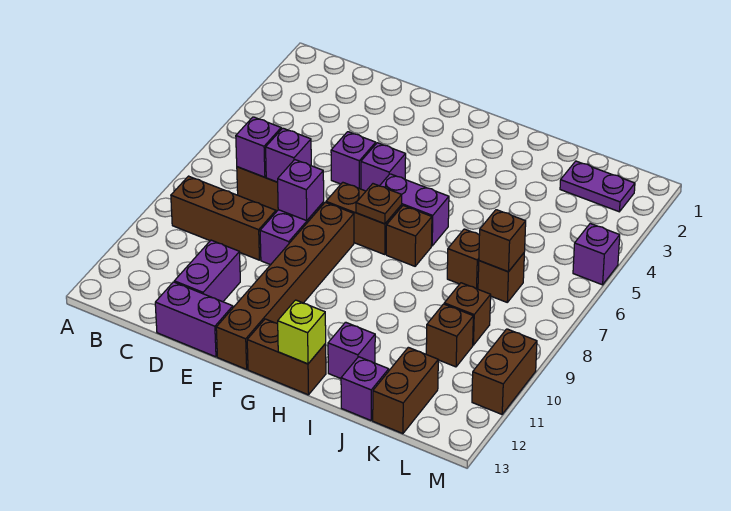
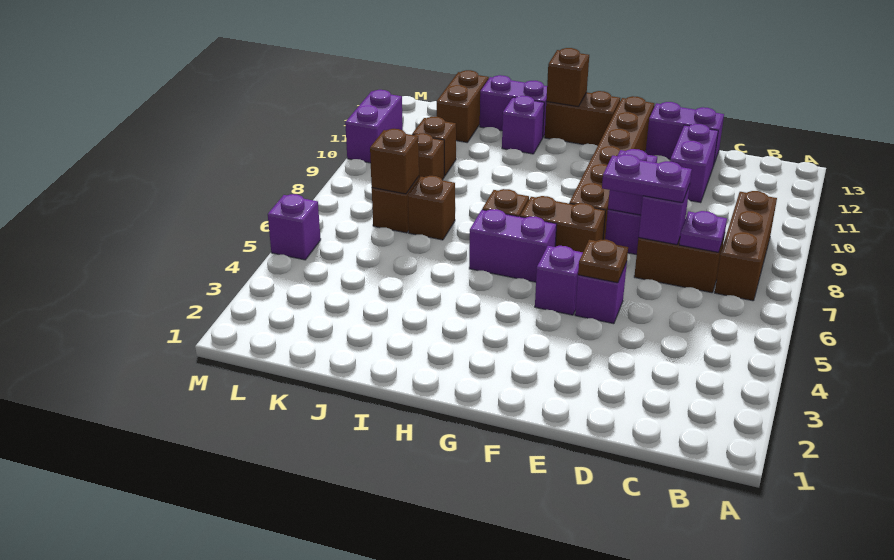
brown 1x3 brick [171,176,276,260] -> brown 1x3 brick turned to [715,191,777,301]
purple 1x1 brick [236,117,281,177] -> purple 1x1 plate [679,211,727,252]
brown 1x1 plate [356,184,402,224] -> brown 1x1 plate moved to [578,240,628,283]
lime 1x1 brick [278,300,326,364] -> brown 1x1 brick [546,48,589,107]
purple 1x1 brick [341,357,389,420] -> purple 1x2 brick [480,75,547,137]
purple 1x2 plate [560,161,635,212] -> purple 1x2 plate moved to [602,154,692,203]
brown 1x2 brick [472,329,537,414] -> purple 1x2 brick [345,90,403,163]

